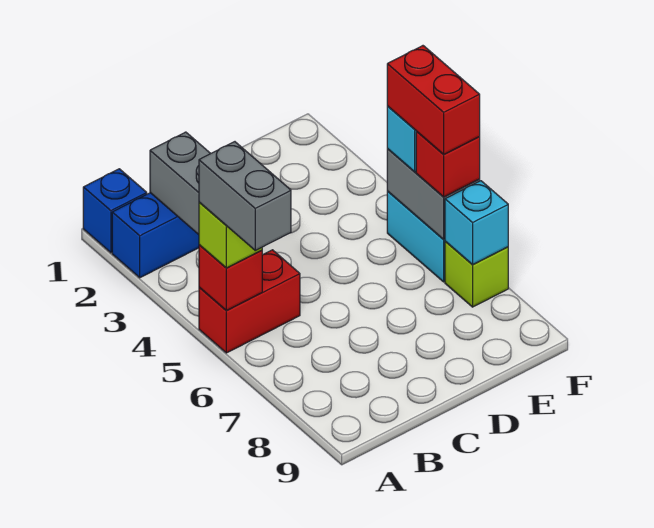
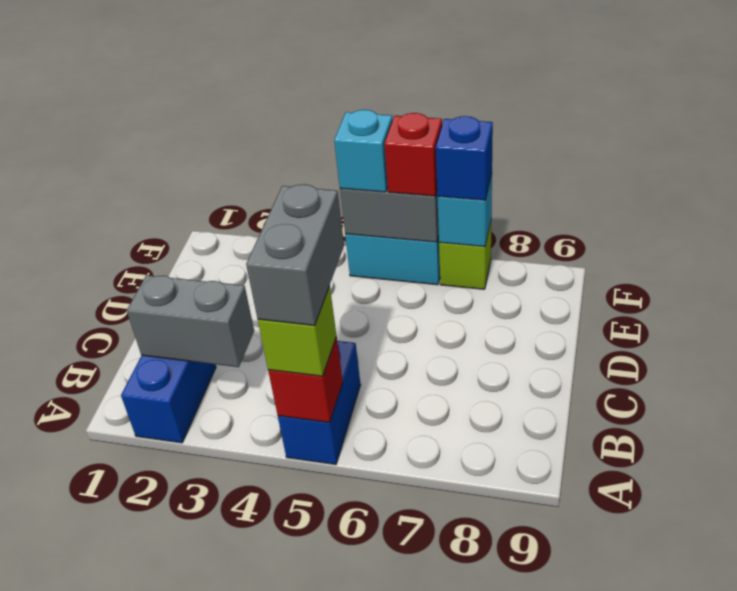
blue 1x1 brick [83,169,147,253] -> blue 1x1 brick moved to [436,116,493,200]
red 1x2 brick [199,250,300,353] -> blue 1x2 brick [278,341,361,465]
grey 1x2 brick [199,142,291,250] -> grey 1x2 brick turned to [246,184,344,326]
red 1x2 brick [387,46,480,154] -> none

